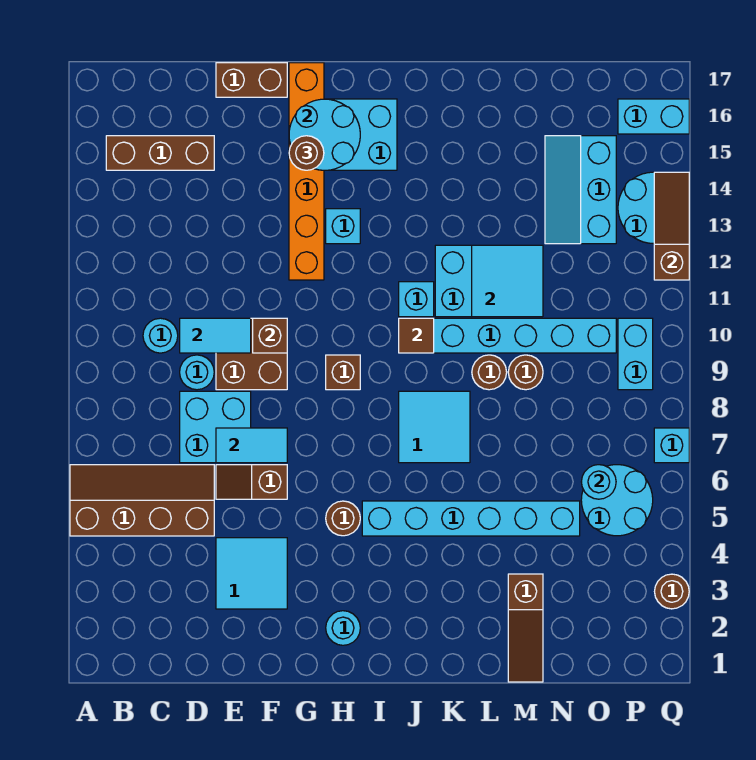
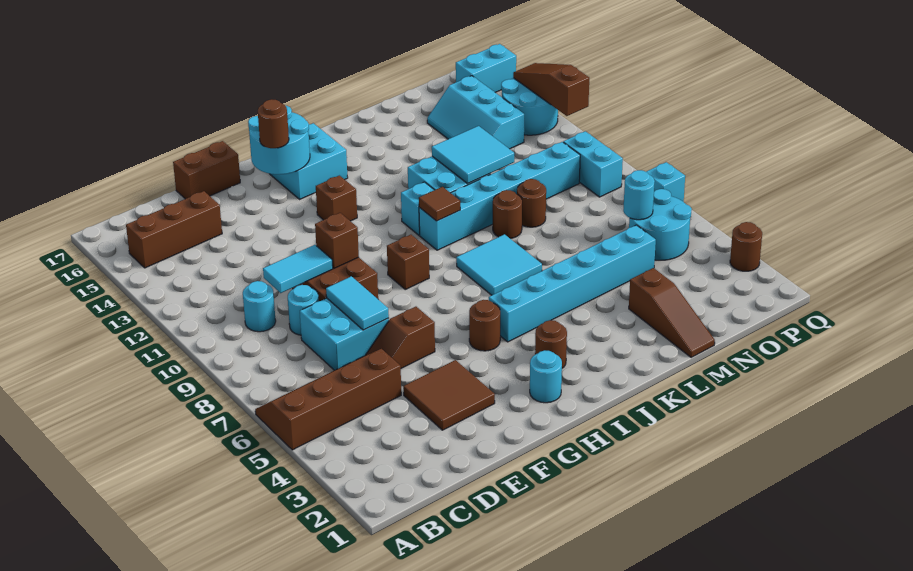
cyan 2x2 tile [216,538,287,609] -> brown 2x2 tile [403,360,495,430]
cyan 1x2 tile [216,428,287,463] -> cyan 1x2 tile turned to [326,276,389,330]
orange 1x6 brick [289,63,324,280] -> none
cyan 1x1 brick [326,209,360,244] -> brown 1x1 brick [316,176,357,221]
none -> brown 1x1 round brick [535,320,567,368]

